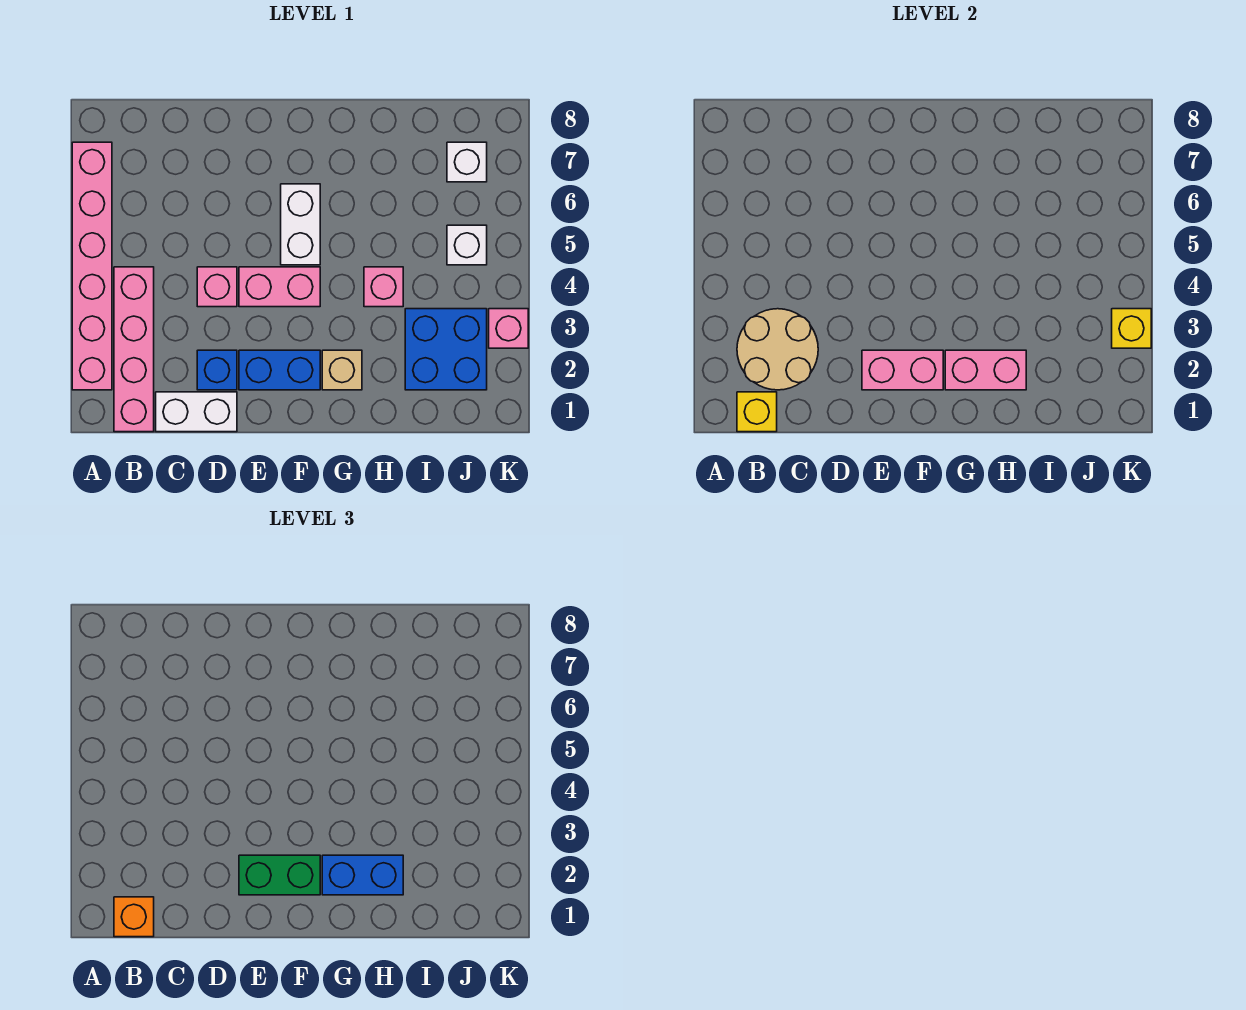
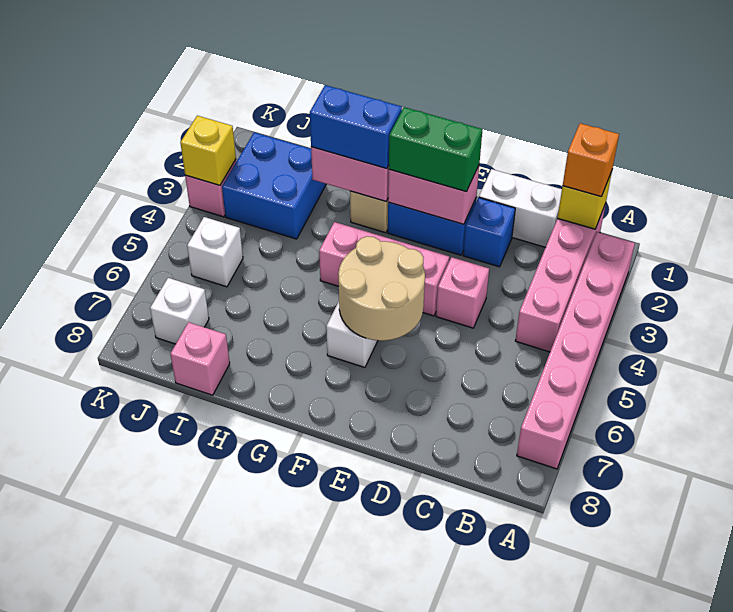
tan 2x2 round brick [737,309,818,390] -> tan 2x2 round brick moved to [338,236,425,341]
pink 1x2 brick [239,267,320,307] -> pink 1x3 brick [319,222,449,316]
pink 1x1 brick [364,267,403,307] -> pink 1x1 brick moved to [170,322,230,395]

